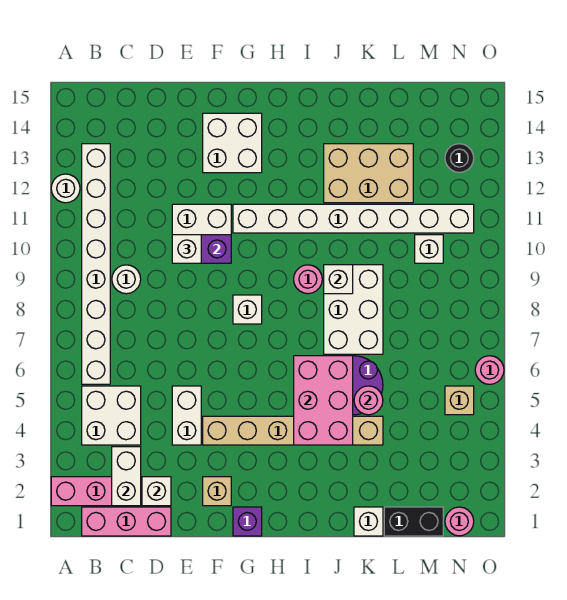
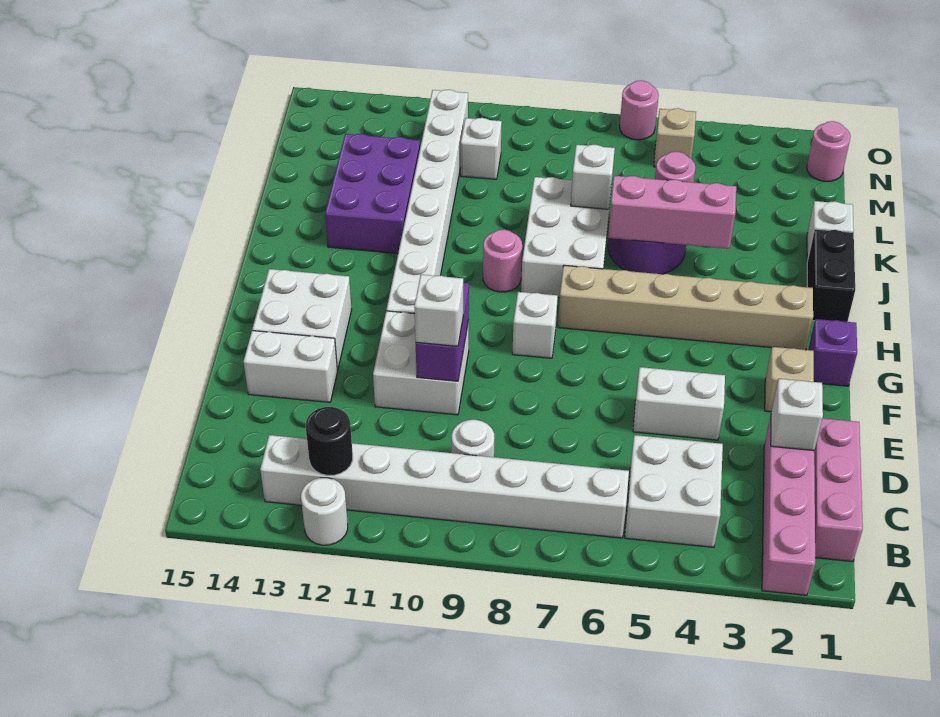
white 1x2 brick [112,447,141,506] -> white 1x2 brick moved to [244,331,338,402]
tan 1x6 brick [203,416,383,445] -> tan 1x6 brick turned to [558,265,813,350]
pink 2x3 brick [294,356,353,445] -> pink 1x3 brick [608,176,736,249]
white 2x3 brick [324,265,383,354] -> white 2x3 brick turned to [521,177,611,297]
white 1x1 brick [324,265,353,294] -> white 1x1 brick moved to [571,145,615,209]
tan 2x3 brick [324,144,413,203] -> purple 2x3 brick [325,134,420,253]
black 1x2 brick [384,507,443,536] -> black 1x2 brick moved to [807,229,855,322]
black 1x1 round brick [445,144,474,173] -> black 1x1 round brick moved to [306,407,353,475]

